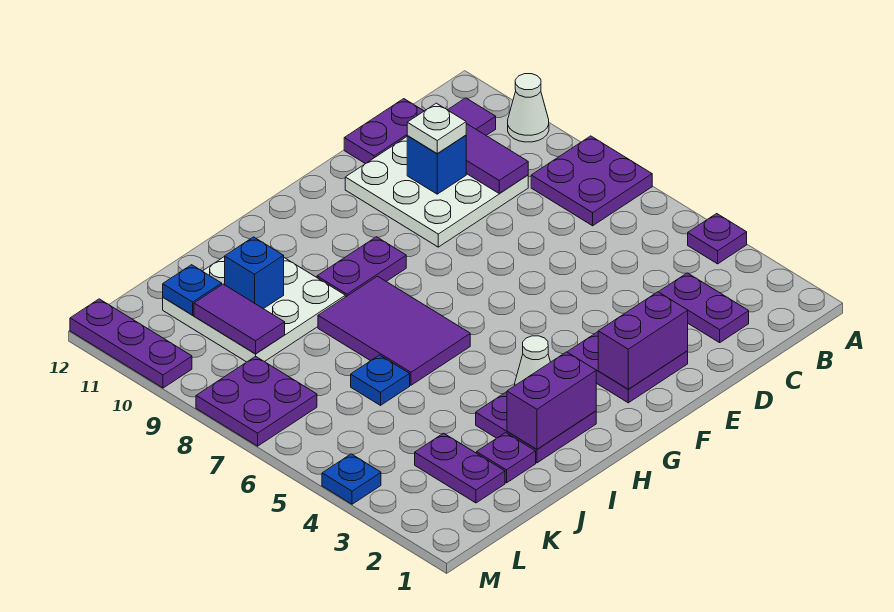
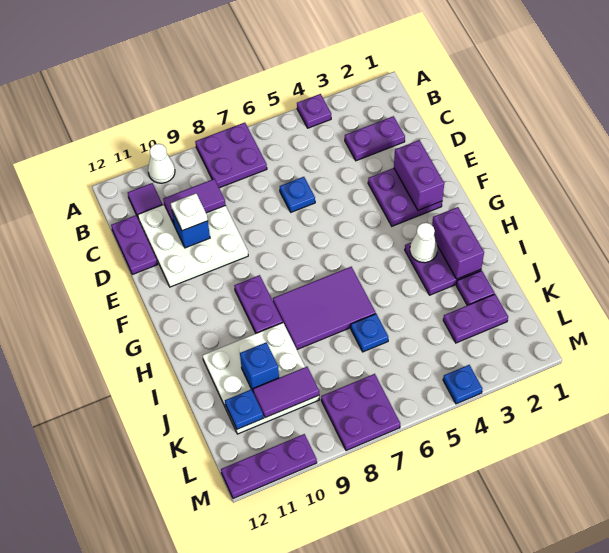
none -> blue 1x1 plate [280,177,315,212]

